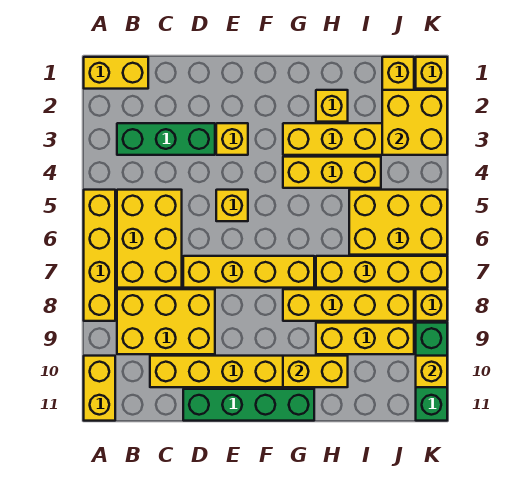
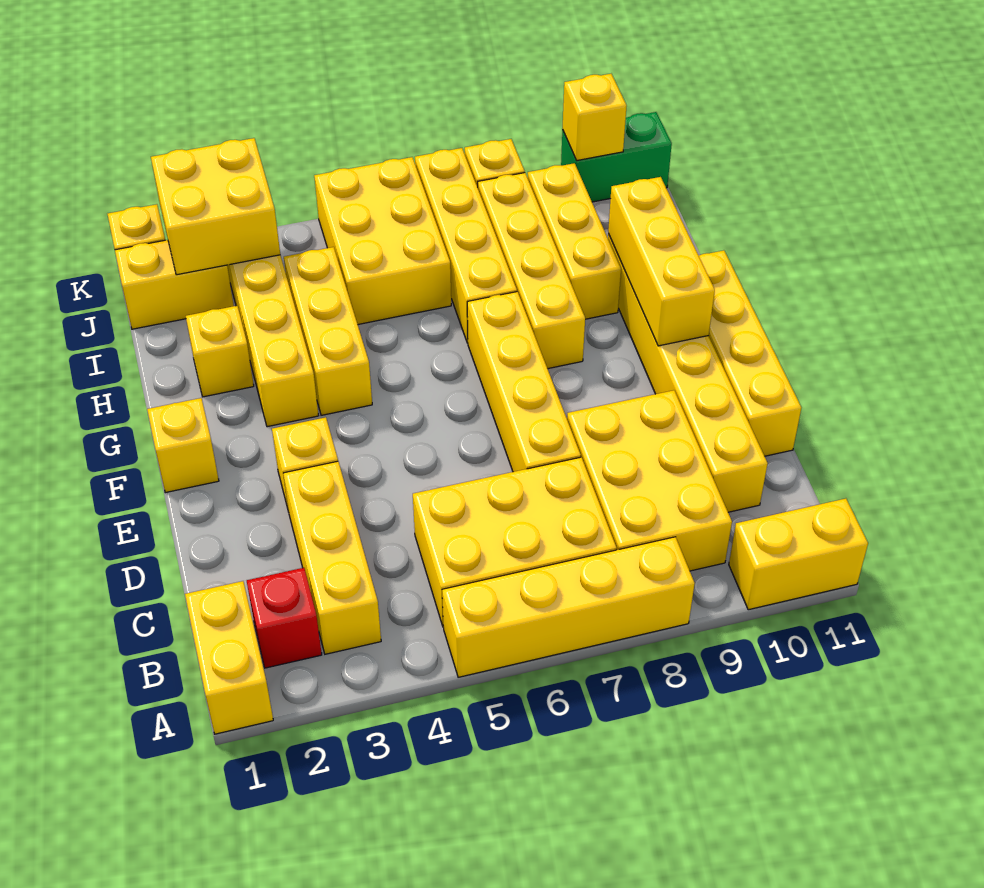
none -> red 1x1 brick [247,568,322,668]
green 1x3 brick [117,123,215,155] -> yellow 1x3 brick [283,461,381,654]
green 1x4 brick [183,389,314,421] -> yellow 1x4 brick [699,250,801,456]
yellow 1x1 brick [216,190,248,221] -> yellow 1x1 brick moved to [147,398,219,493]
yellow 1x2 brick [283,356,348,387] -> yellow 1x3 brick [608,177,715,346]
green 1x3 brick [416,323,447,421] -> green 1x2 brick [561,112,672,202]

